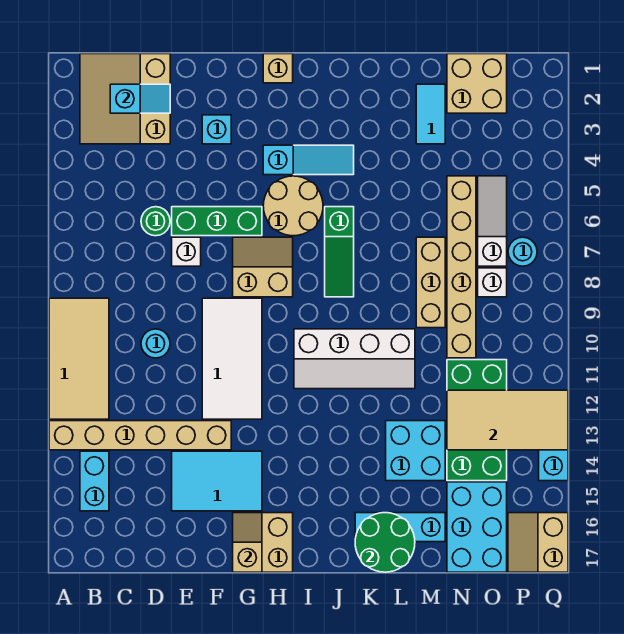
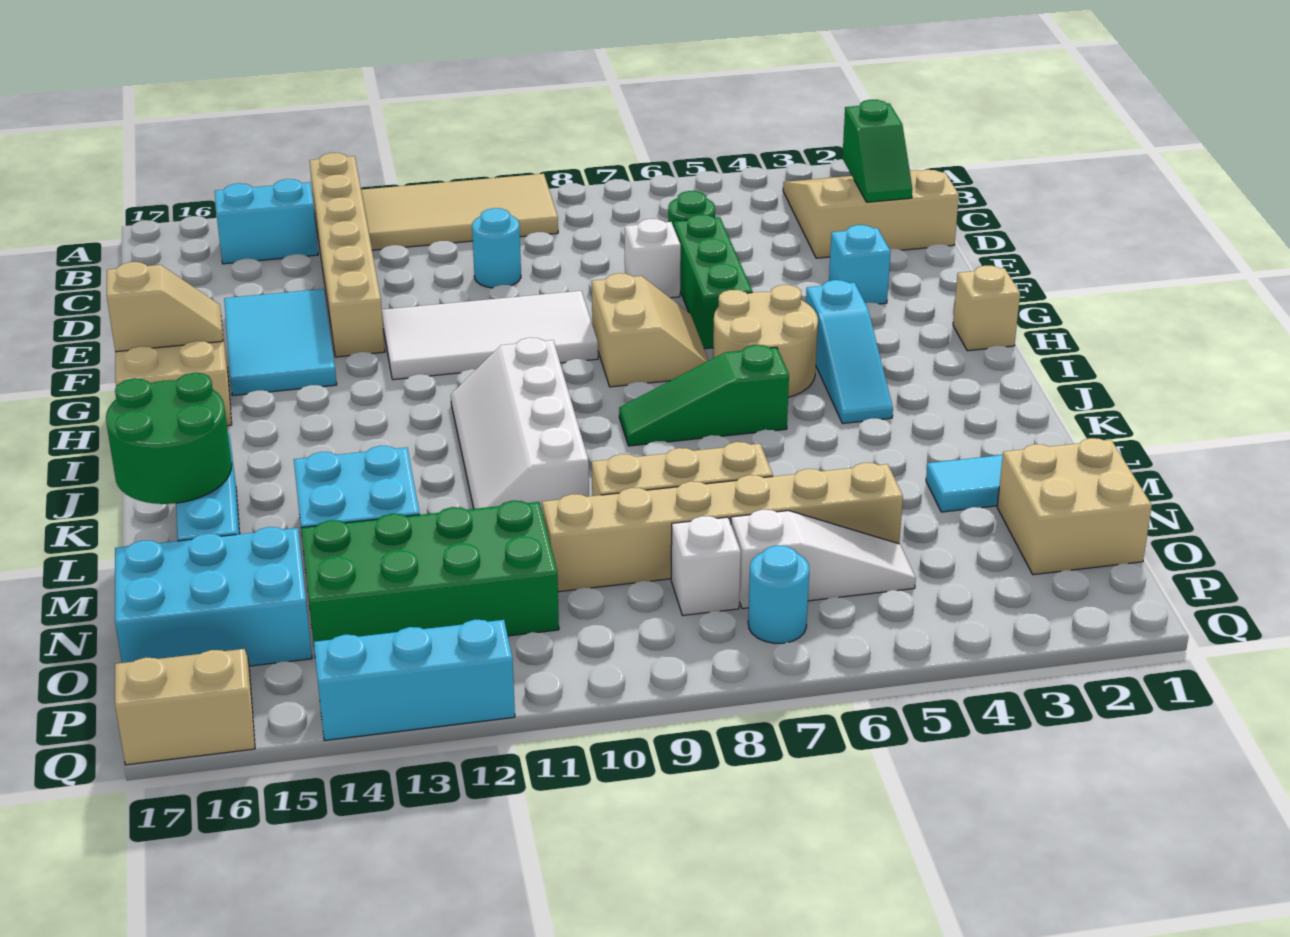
cyan 1x2 slope [110,84,170,113] -> green 1x2 slope [842,100,912,202]
tan 2x4 tile [447,390,568,450] -> none

